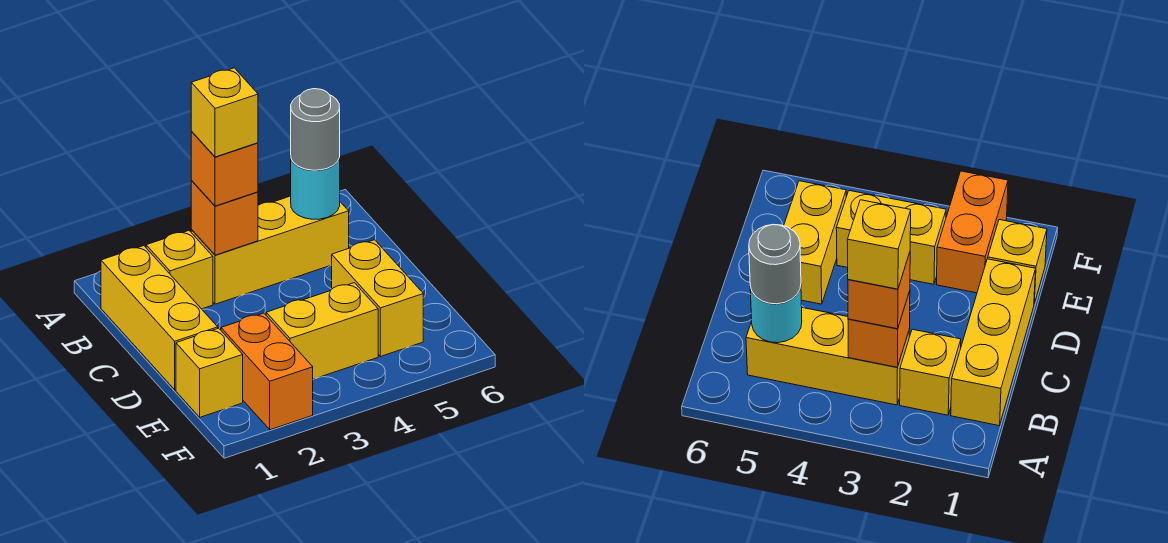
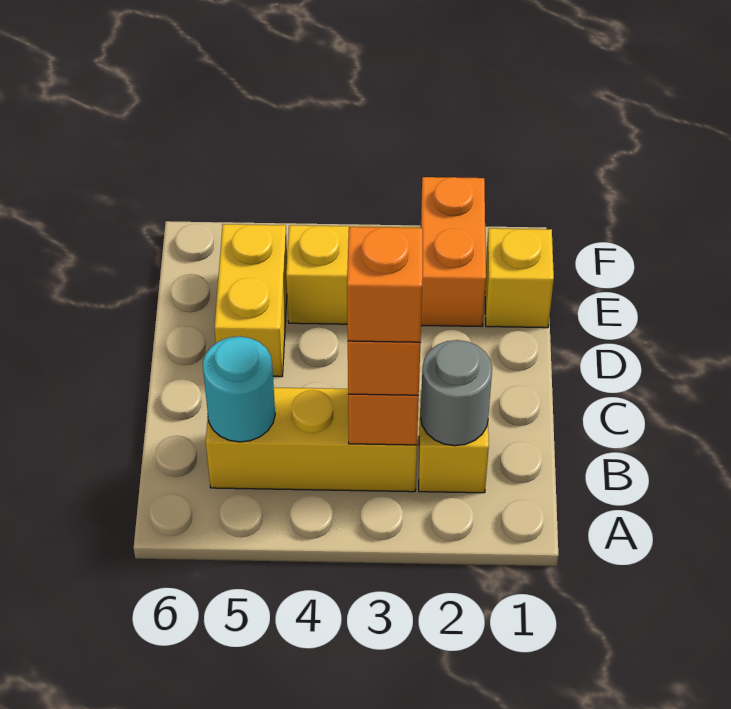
yellow 1x3 brick [101,246,218,390] -> none
yellow 1x1 brick [191,68,258,157] -> orange 1x1 brick [347,227,423,342]
grey 1x1 round brick [291,89,340,170] -> grey 1x1 round brick moved to [421,340,492,446]

